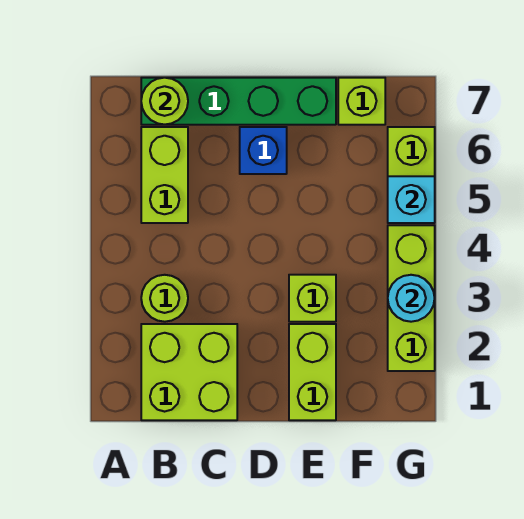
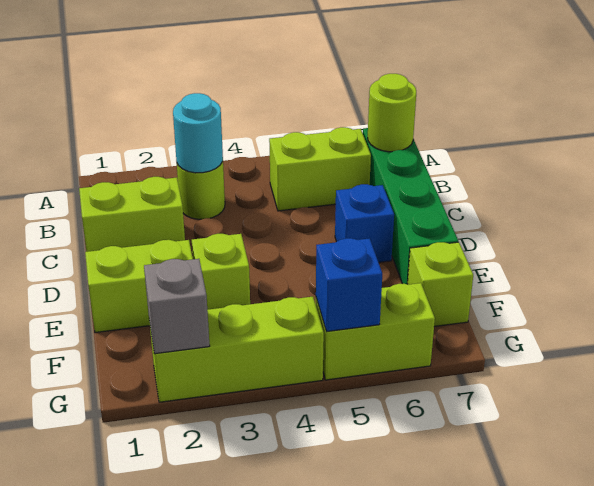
lime 2x2 brick [141,324,237,420] -> lime 1x2 brick [79,177,185,252]
none -> grey 1x1 brick [144,259,210,354]
cyan 1x1 round brick [388,275,435,322] -> cyan 1x1 round brick moved to [173,93,223,173]
cyan 1x1 brick [388,176,435,223] -> blue 1x1 brick [316,238,382,332]

